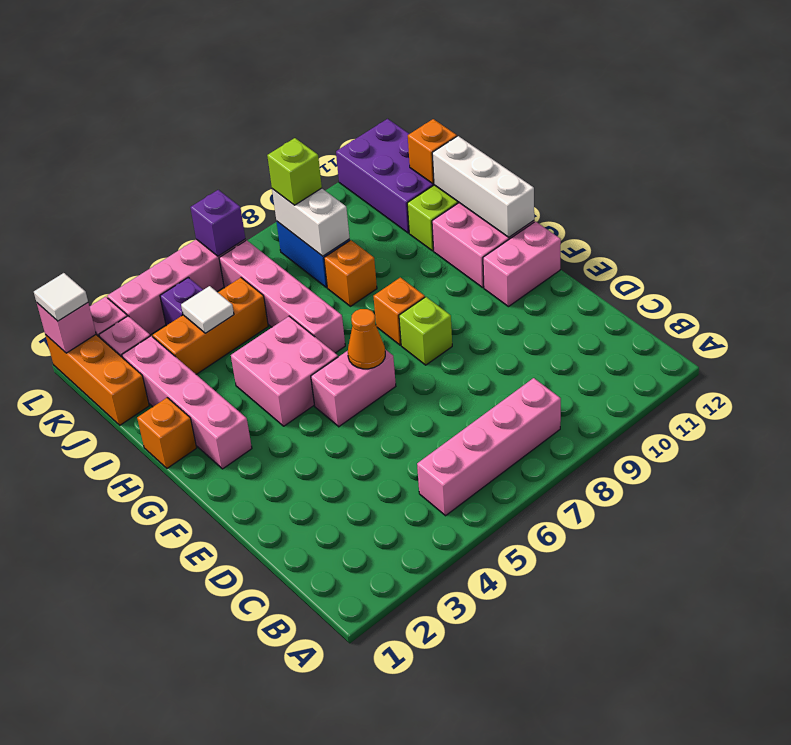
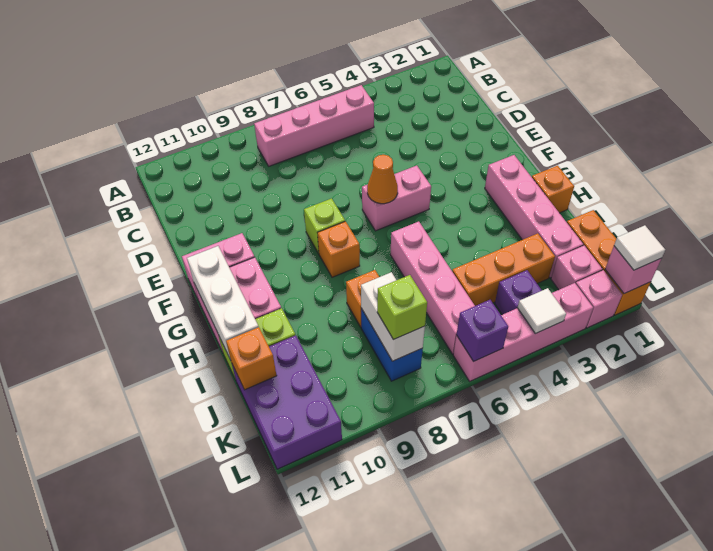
pink 2x2 brick [231,316,338,426] -> none
white 1x1 tile [181,286,234,333] -> white 1x1 tile moved to [518,288,566,334]

